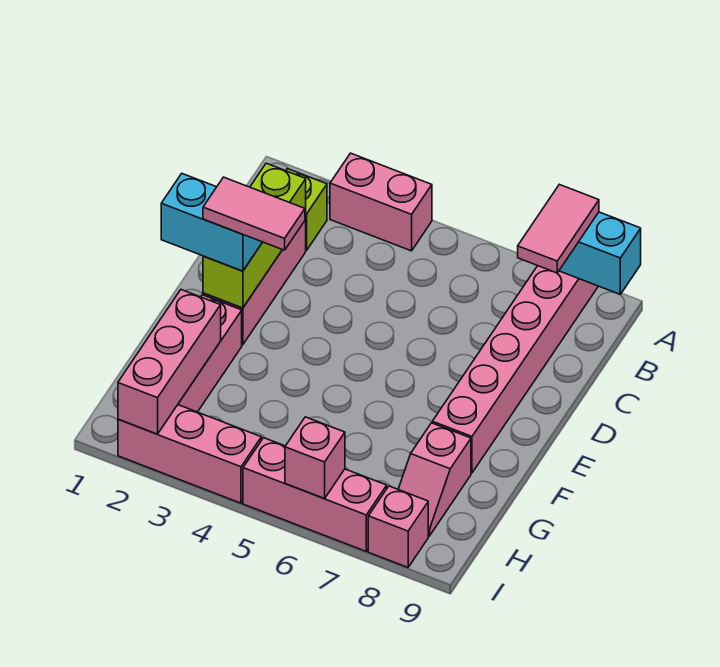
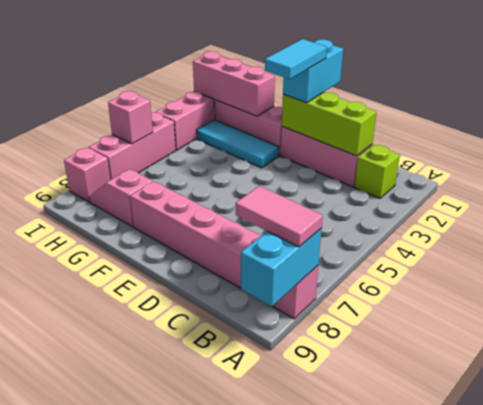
pink 1x2 brick [330,153,432,251] -> none
pink 1x2 tile [203,177,305,250] -> cyan 1x2 tile [265,39,327,79]
none -> cyan 1x3 tile [197,120,279,168]

